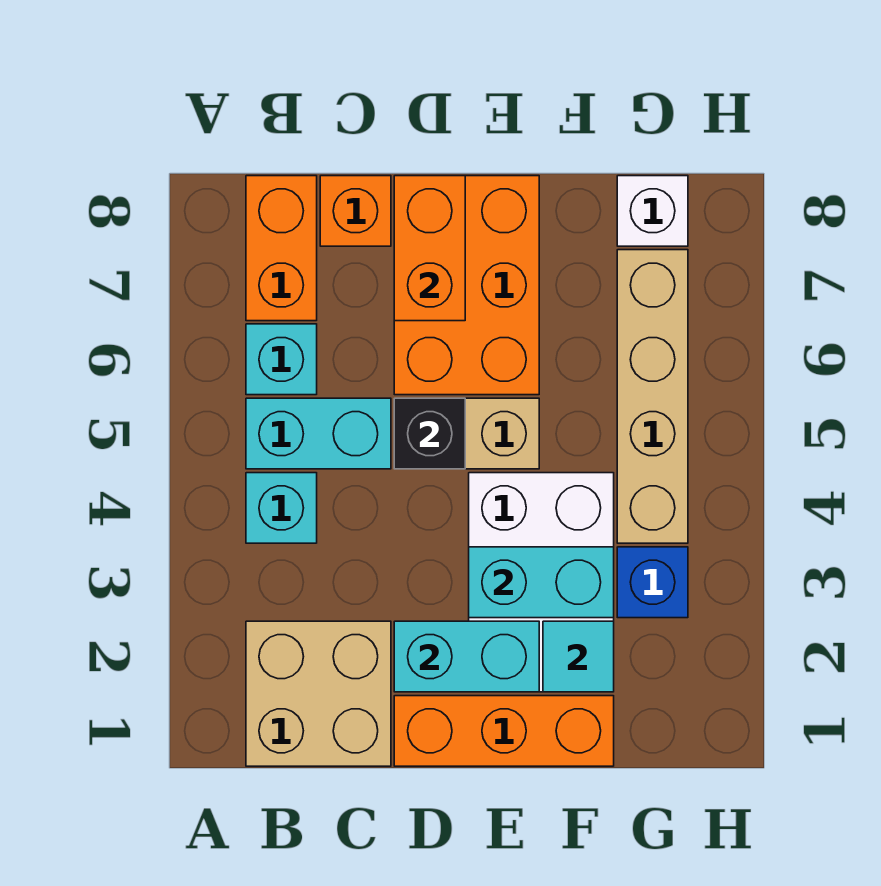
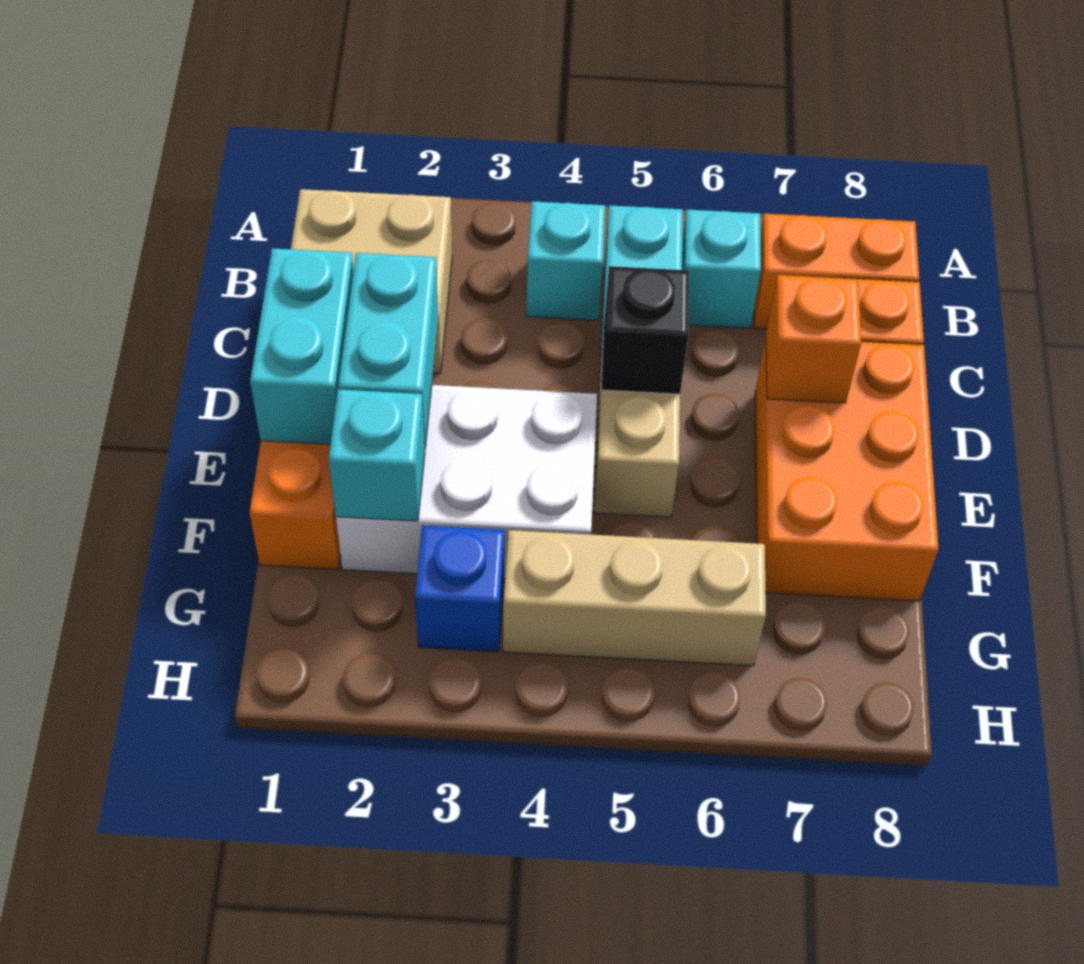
orange 2x3 brick [394,176,539,395] -> orange 2x3 brick turned to [755,339,938,601]
orange 1x2 brick [394,176,465,321] -> orange 1x1 brick [766,275,861,403]
cyan 1x2 brick [469,547,614,618] -> cyan 1x2 brick moved to [250,248,354,444]
cyan 1x1 tile [543,621,614,692] -> cyan 1x1 brick [329,389,425,521]
tan 1x4 brick [617,250,688,543] -> tan 1x3 brick [503,530,766,666]
white 1x1 brick [617,176,688,246] -> none

